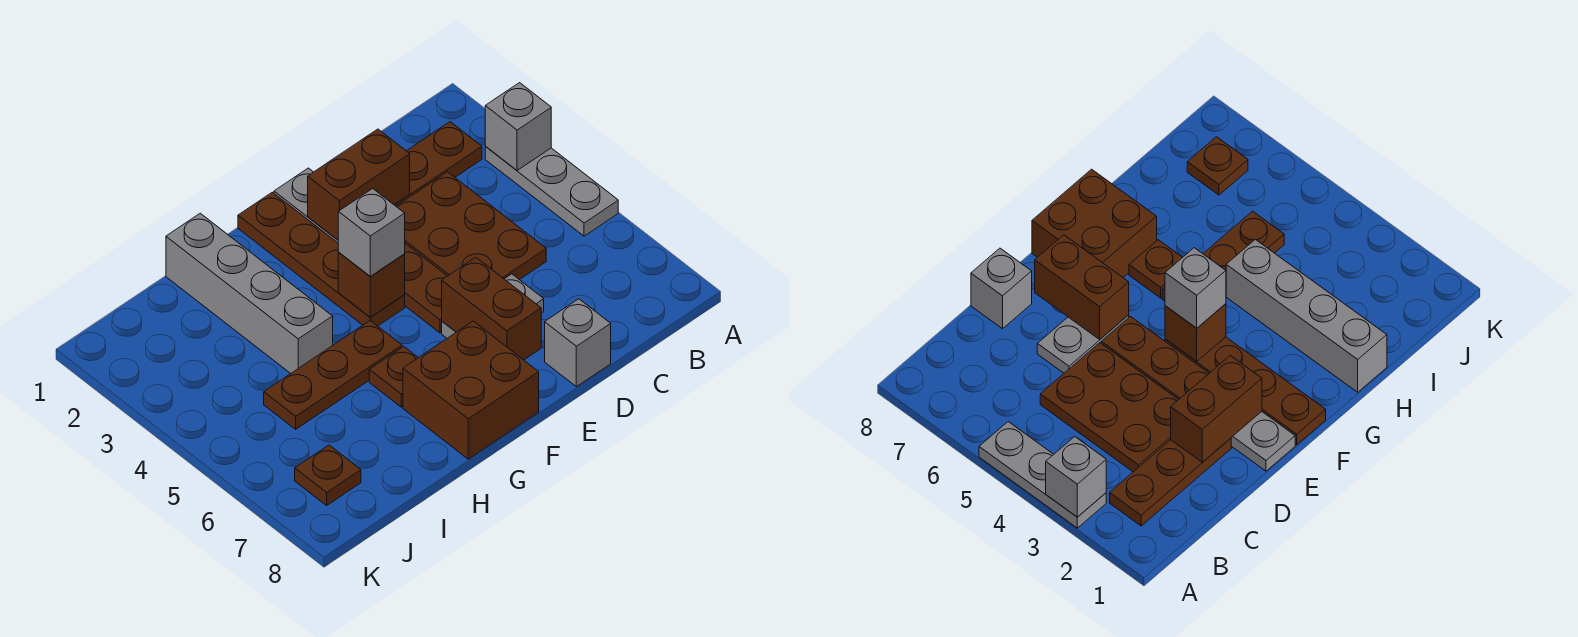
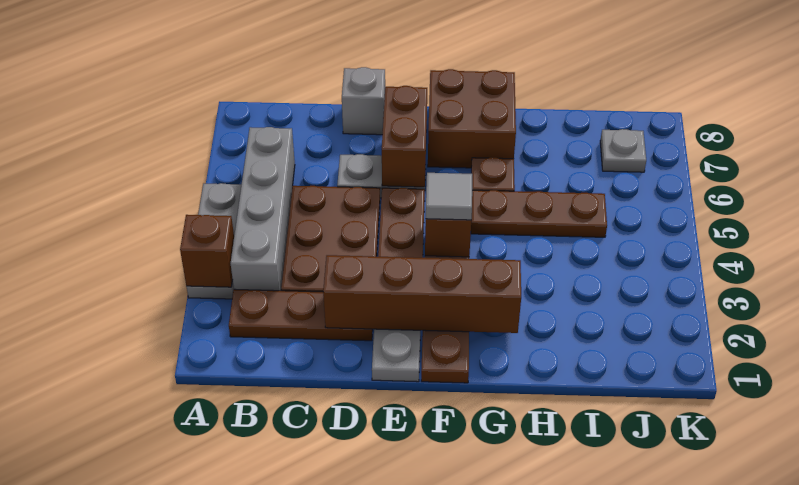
grey 1x1 brick [485,83,551,170] -> brown 1x1 brick [180,215,234,287]
brown 1x2 brick [308,129,410,240] -> brown 1x4 brick [323,255,521,333]
grey 1x1 brick [338,189,405,276] -> grey 1x1 tile [426,173,472,220]
grey 1x4 brick [166,213,333,374] -> grey 1x4 brick moved to [231,127,295,291]
brown 1x1 plate [295,445,361,506] -> grey 1x1 plate [600,129,646,172]

